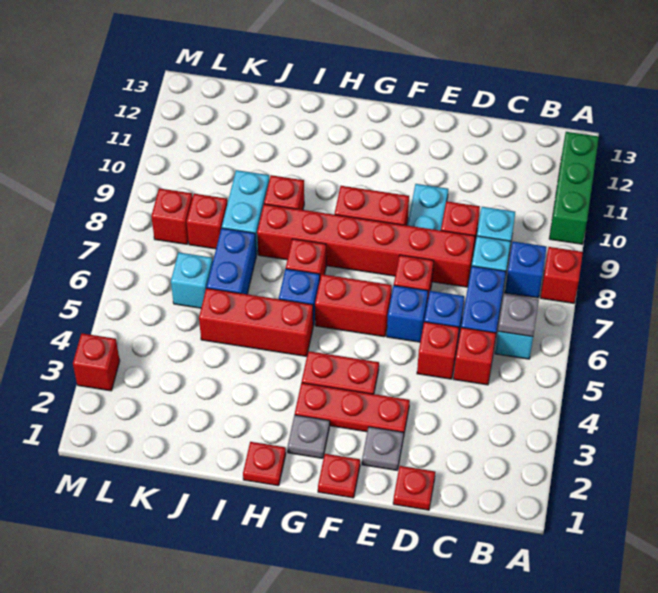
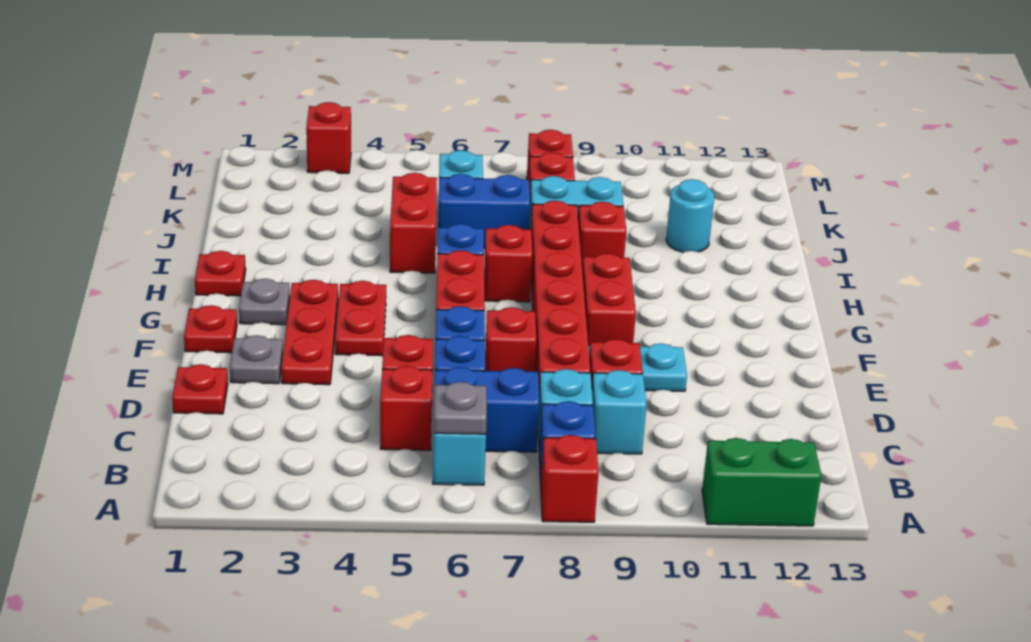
green 1x3 brick [549,132,599,244] -> green 1x2 brick [702,438,821,526]
red 1x3 brick [199,288,313,356] -> red 1x2 brick [390,173,437,273]
none -> cyan 1x1 round brick [666,179,714,252]

